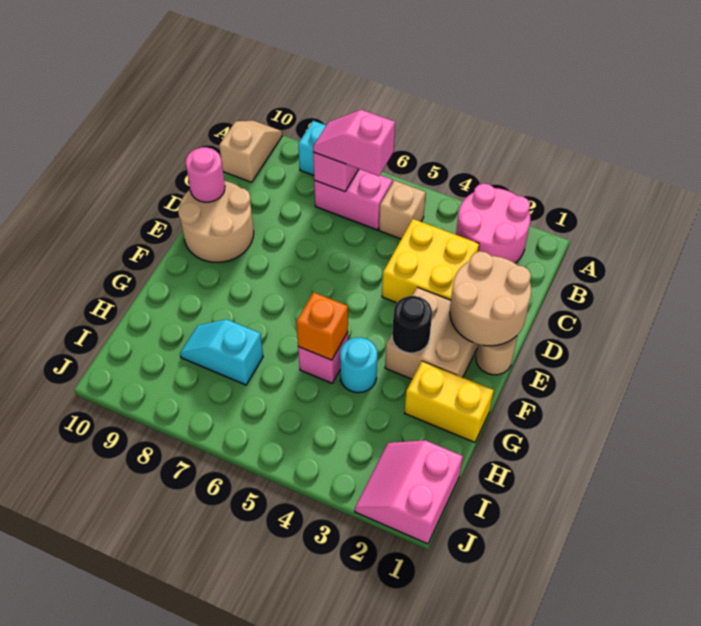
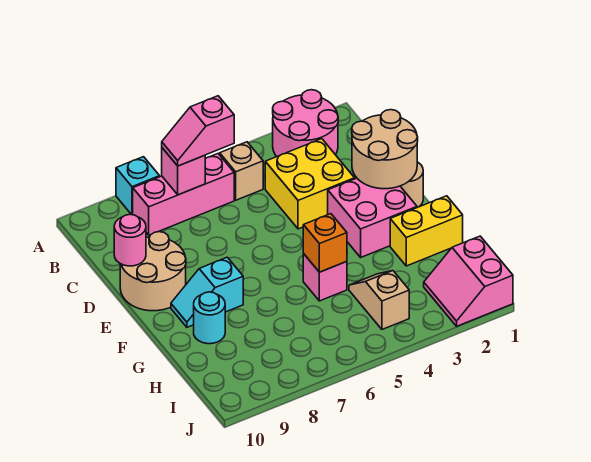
tan 1x2 slope [219,121,282,182] -> tan 1x2 slope moved to [349,271,409,329]
pink 1x2 brick [314,169,393,230] -> pink 1x3 brick [133,154,234,235]
tan 2x2 brick [385,287,478,379] -> pink 2x2 brick [328,178,417,257]
black 1x1 round brick [392,296,432,353] -> none
cyan 1x1 round brick [340,337,377,393] -> cyan 1x1 round brick moved to [194,292,225,344]
cyan 1x2 slope [180,319,263,385] -> cyan 1x2 slope moved to [171,257,243,327]

